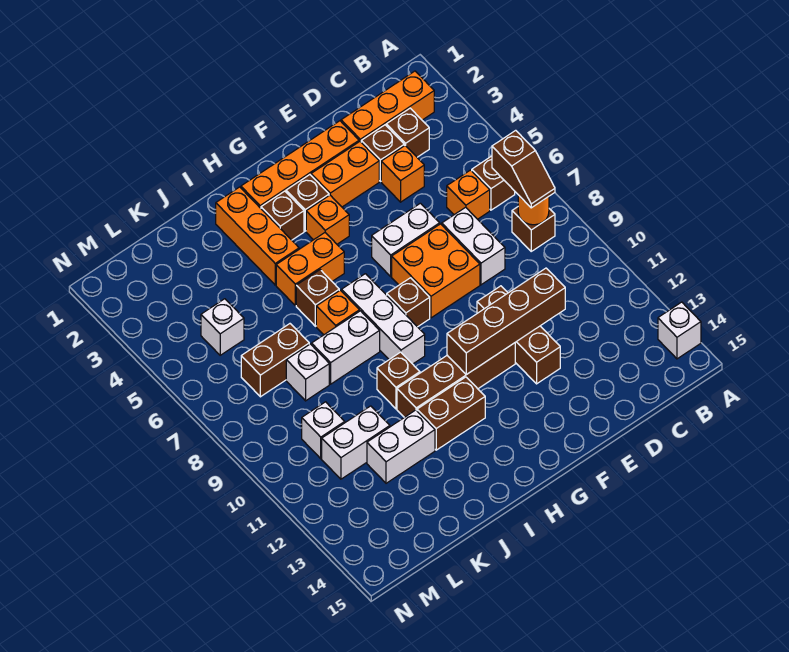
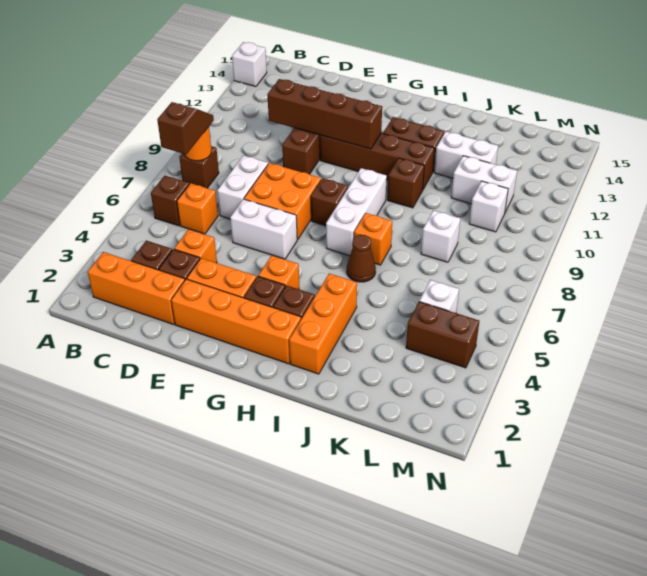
orange 1x2 brick [276,233,344,306] -> none
brown 1x1 brick [296,270,339,326] -> brown 1x1 cone [347,235,376,282]
white 1x2 brick [312,311,380,384] -> none
brown 1x2 brick [241,324,309,397] -> brown 1x2 brick moved to [406,302,479,368]

